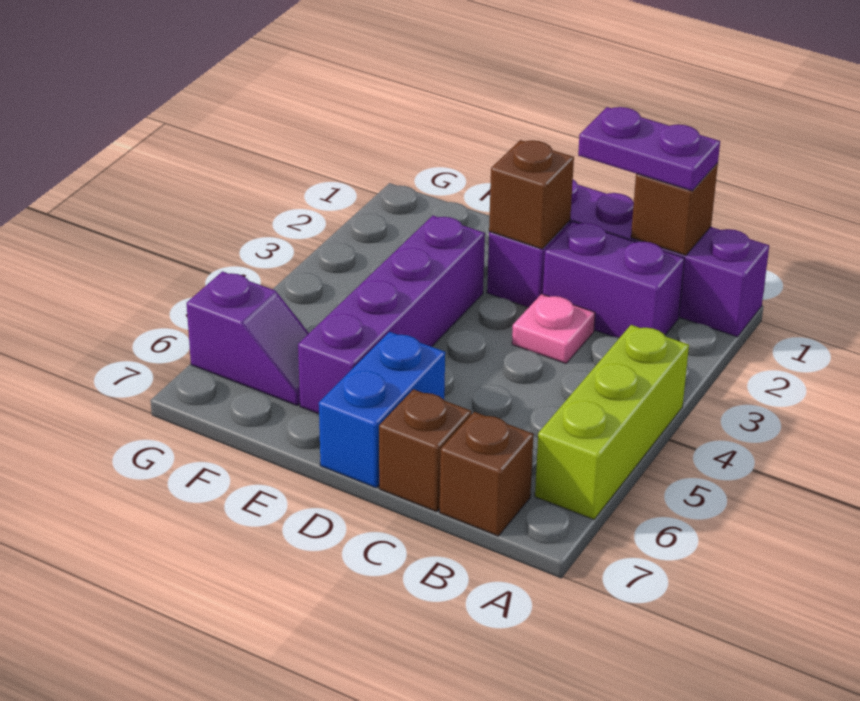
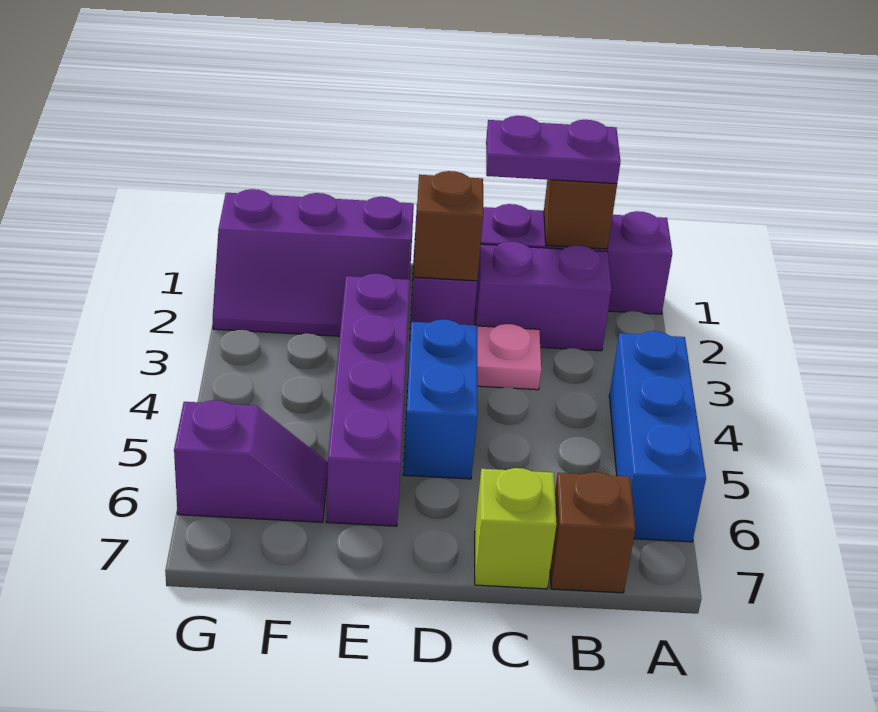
lime 1x3 brick [535,325,689,519] -> blue 1x3 brick [609,331,706,542]
brown 1x1 brick [379,389,471,512] -> lime 1x1 brick [475,468,557,589]
blue 1x2 brick [319,332,445,488] -> blue 1x2 brick moved to [403,320,477,479]
none -> purple 2x3 slope [213,189,414,336]

